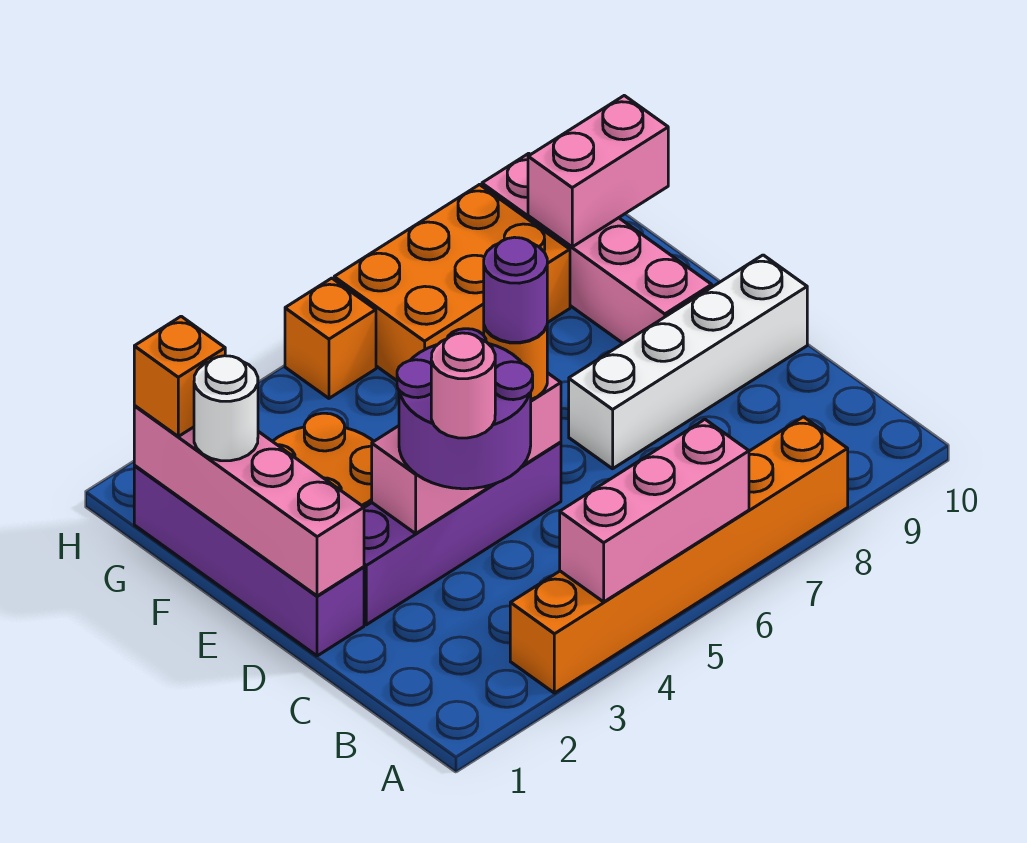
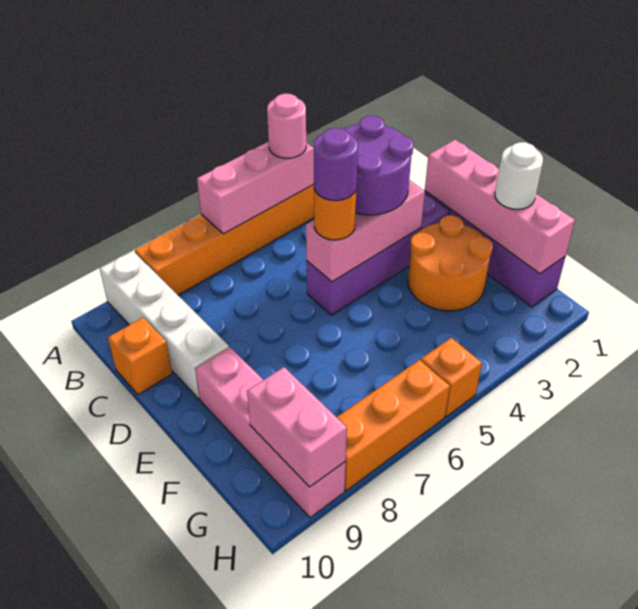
pink 1x1 round brick [431,333,495,438] -> pink 1x1 round brick moved to [267,94,306,158]
white 1x4 brick [569,255,807,469] -> white 1x4 brick turned to [100,251,229,399]
orange 1x1 brick [134,316,225,436] -> orange 1x1 brick moved to [108,317,172,395]
orange 2x3 brick [334,185,570,381] -> orange 1x3 brick [337,360,450,491]
pink 1x2 brick [528,96,668,247] -> pink 1x2 brick turned to [247,367,347,487]

